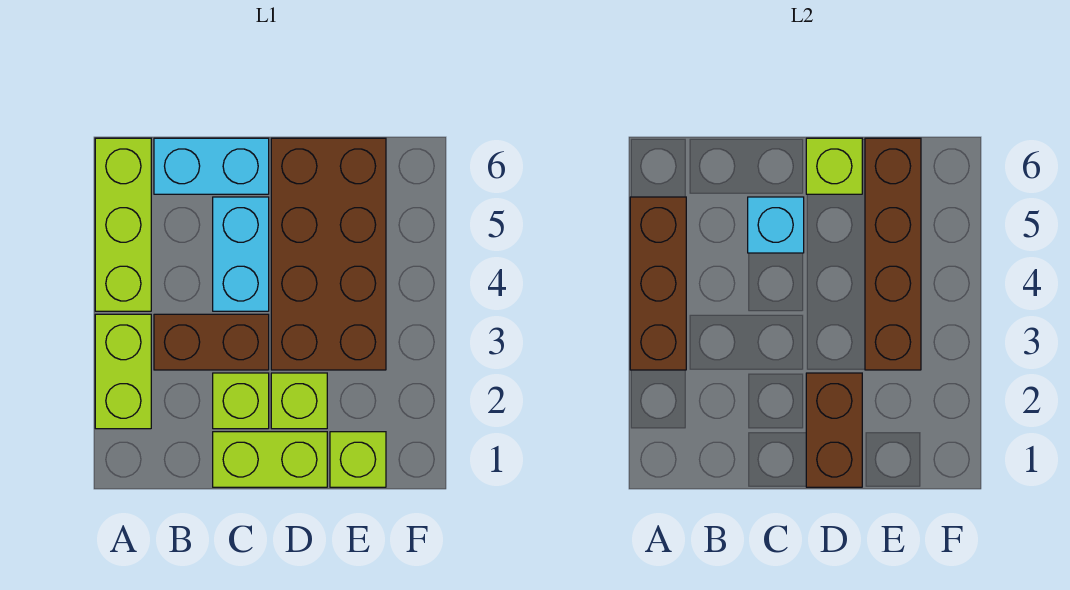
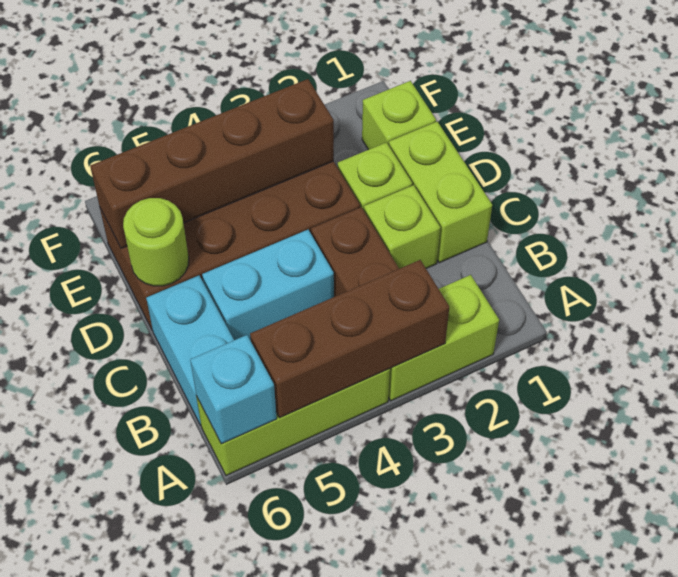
cyan 1x1 brick [748,197,804,253] -> cyan 1x1 brick moved to [190,335,277,444]
brown 1x2 brick [806,373,862,487] -> none
lime 1x1 brick [806,138,862,194] -> lime 1x1 round brick [123,198,189,286]

